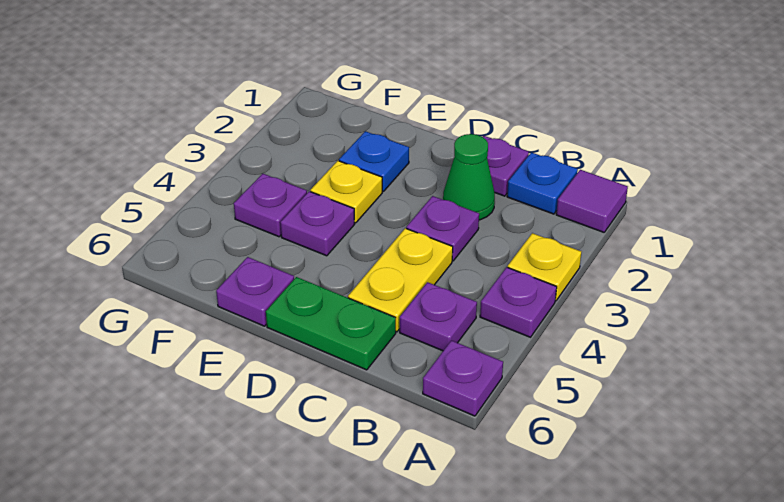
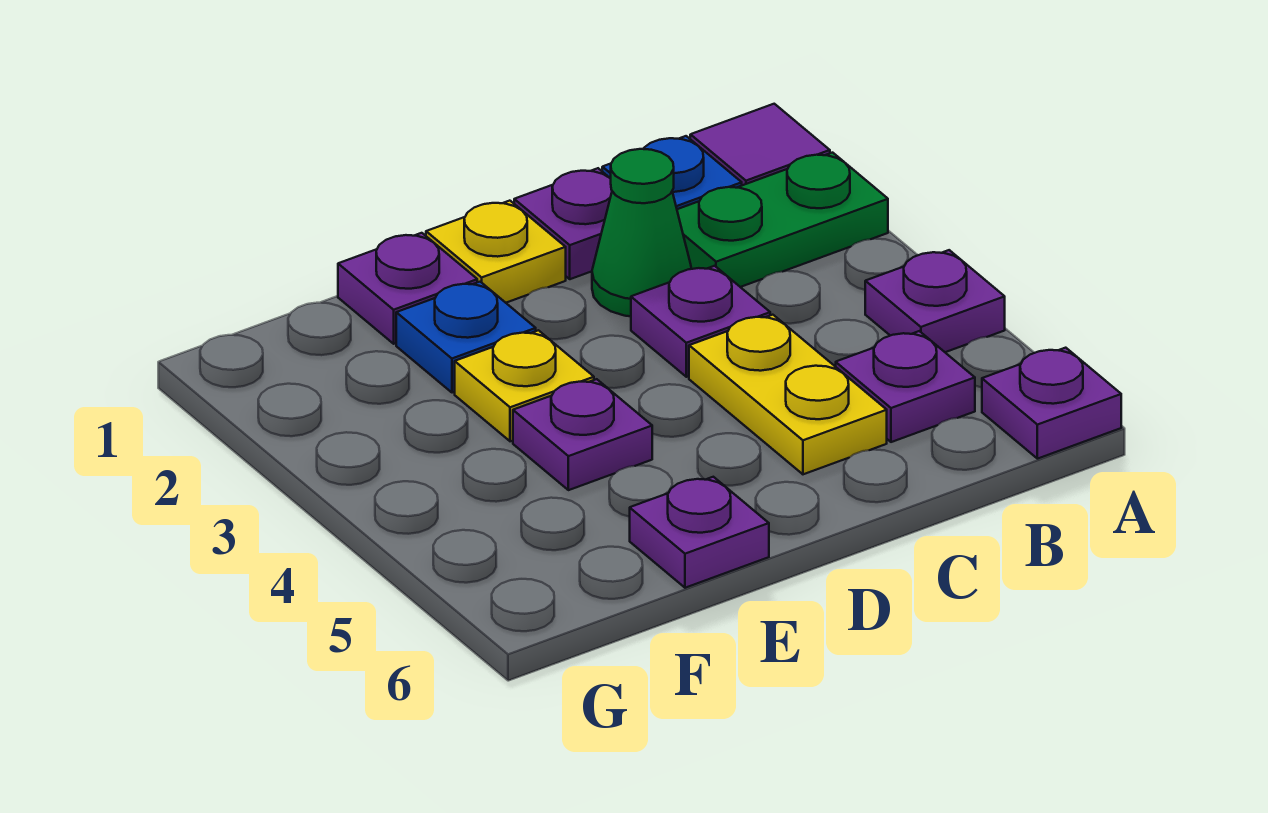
yellow 1x1 plate [508,233,581,301] -> yellow 1x1 plate moved to [426,201,566,303]
green 1x2 plate [266,277,396,370] -> green 1x2 plate moved to [677,153,888,287]
purple 1x1 plate [234,174,307,237] -> purple 1x1 plate moved to [338,233,477,344]

